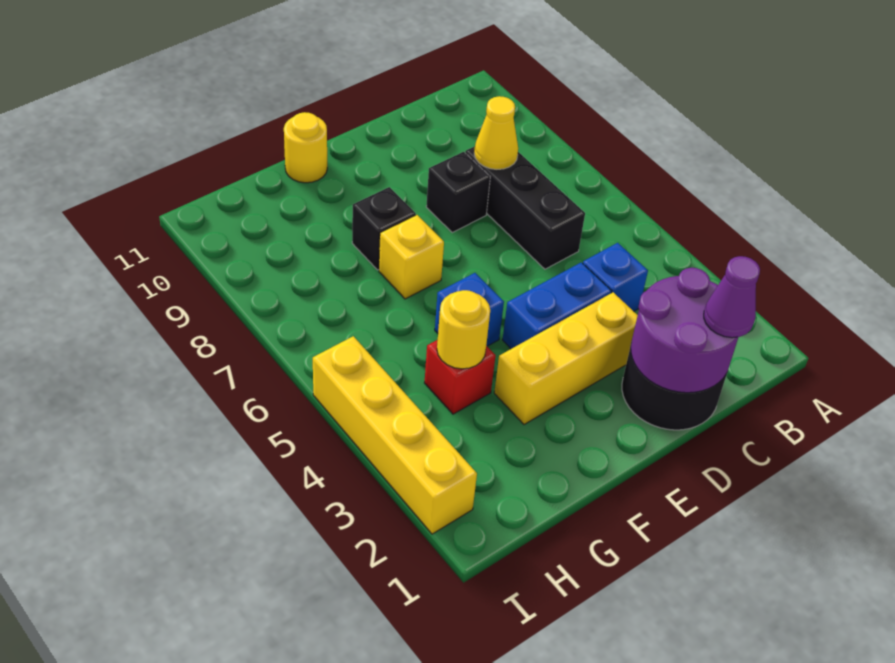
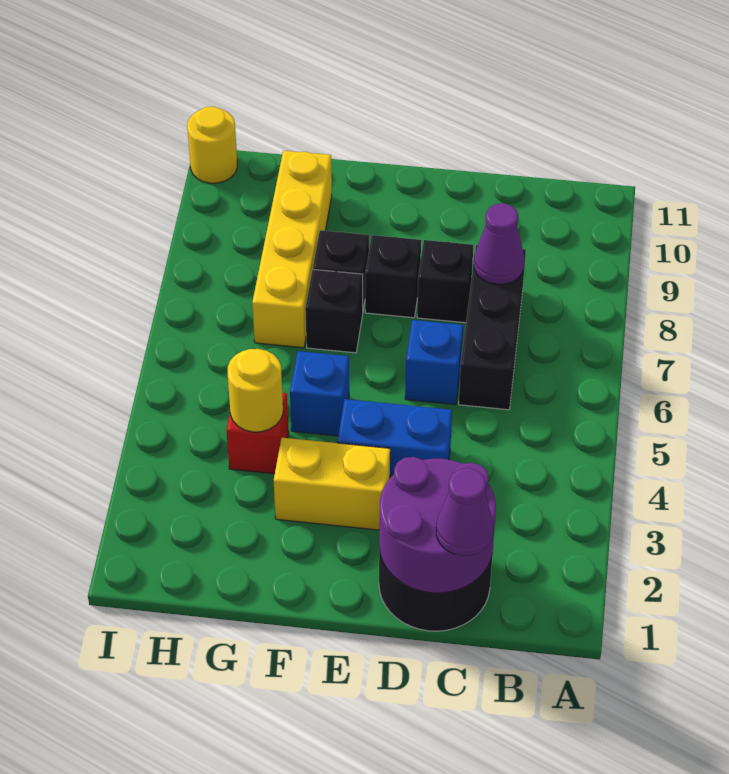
blue 1x1 brick [583,243,648,311] -> blue 1x1 brick moved to [405,320,463,404]
yellow 1x1 cone [474,96,518,169] -> purple 1x1 cone [474,203,524,284]
yellow 1x3 brick [494,292,638,425] -> yellow 1x2 brick [274,438,390,530]
none -> black 1x1 brick [365,235,421,318]
yellow 1x1 brick [379,215,444,299] -> black 1x1 brick [305,269,363,353]
yellow 1x1 round brick [284,112,327,183] -> yellow 1x1 round brick moved to [187,107,237,183]
yellow 1x4 brick [313,336,477,534] -> yellow 1x4 brick moved to [252,151,332,348]

